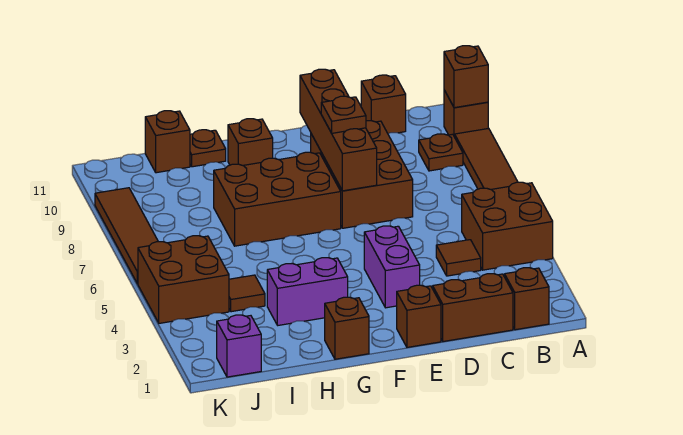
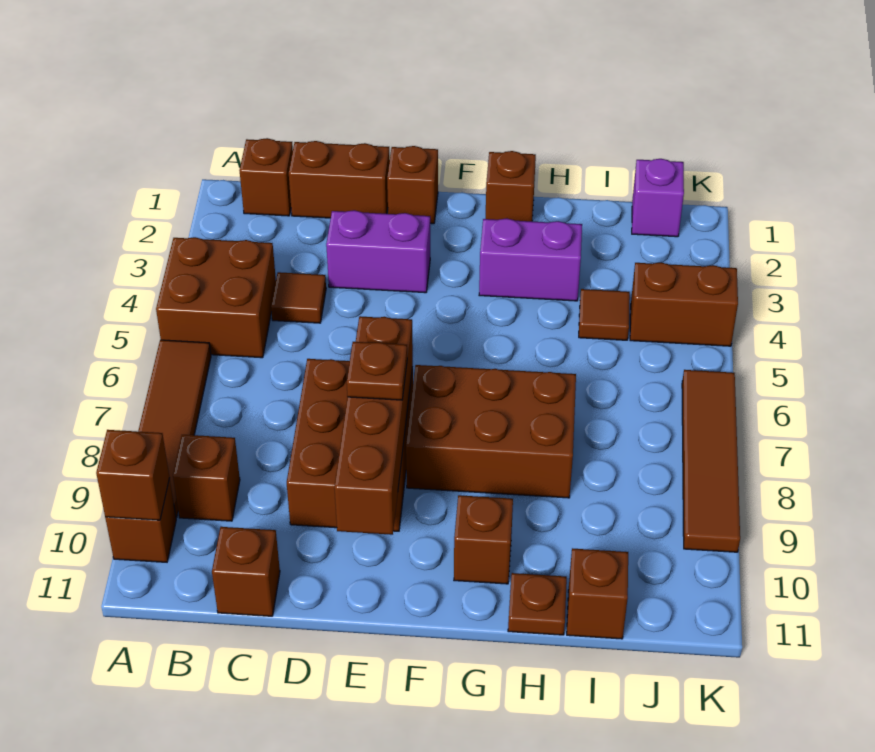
brown 1x1 plate [419,134,463,171] -> brown 1x1 brick [173,435,240,521]
purple 1x2 brick [364,226,420,308] -> purple 1x2 brick turned to [326,210,430,293]
brown 2x2 brick [138,236,229,323] -> brown 1x2 brick [630,262,738,346]

